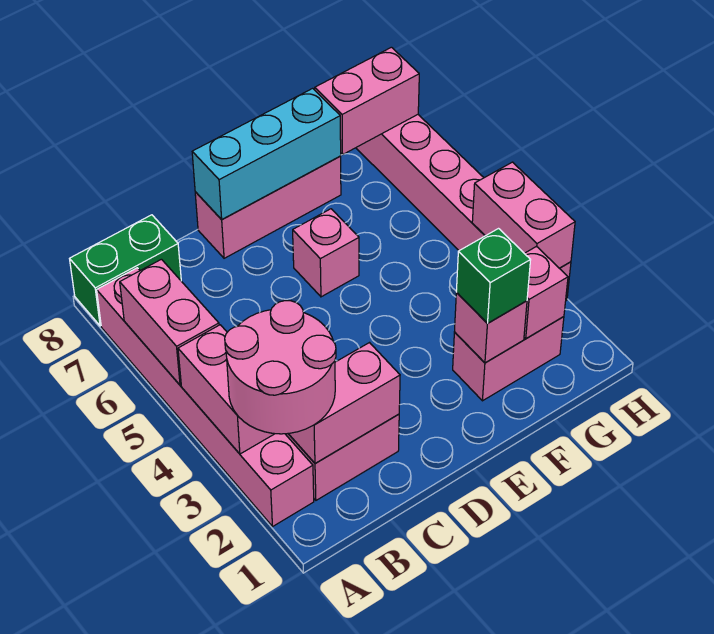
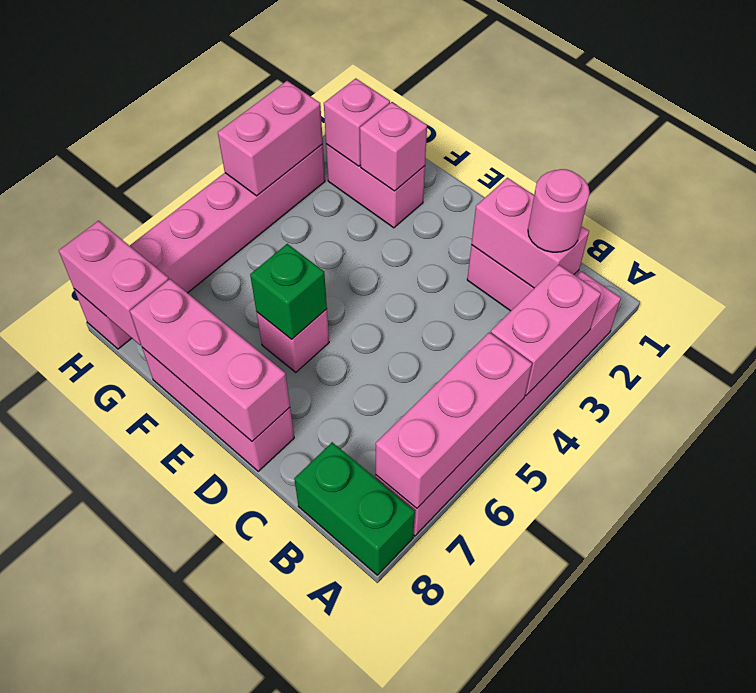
pink 2x2 round brick [225,301,336,434] -> pink 1x1 round brick [528,169,590,252]
pink 1x2 brick [120,259,219,385] -> pink 1x3 brick [376,332,532,508]
cyan 1x3 brick [192,88,341,220] -> pink 1x3 brick [130,279,290,441]
green 1x1 brick [456,229,530,324] -> green 1x1 brick moved to [250,244,327,339]

